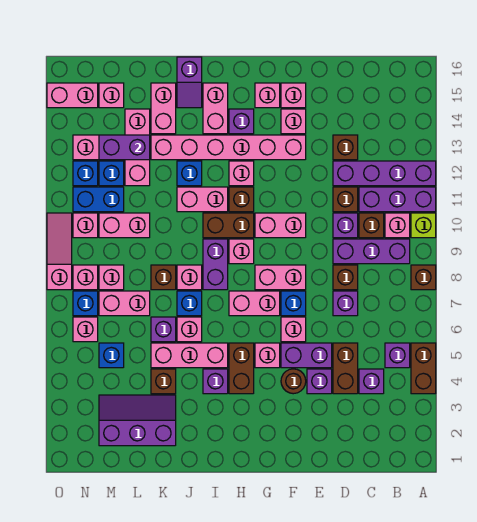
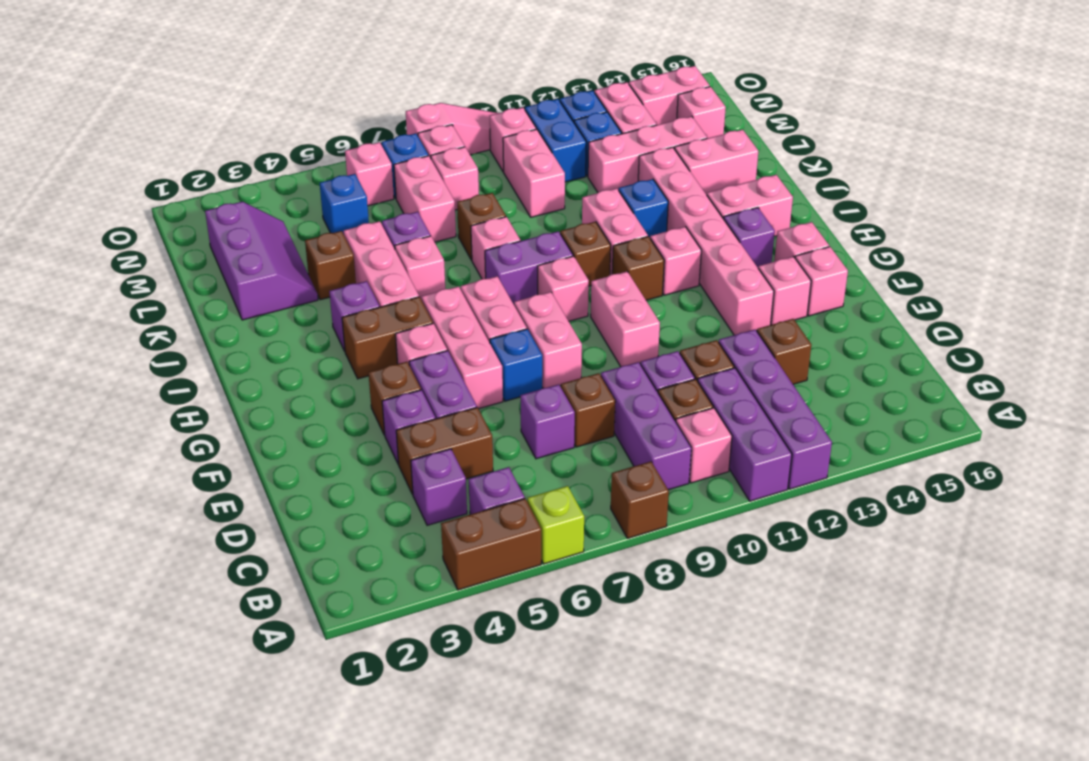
lime 1x1 brick [411,213,436,238] -> lime 1x1 brick moved to [527,486,584,564]
brown 1x1 round brick [281,369,306,394] -> brown 1x1 brick [368,362,421,435]
pink 1x1 brick [281,317,306,342] -> pink 1x3 brick [422,286,503,409]
brown 1x2 brick [203,213,254,238] -> brown 1x1 brick [560,222,611,286]
blue 1x1 brick [177,291,202,316] -> none
purple 1x2 slope [177,57,202,108] -> none
purple 1x2 brick [99,135,150,160] -> none
pink 1x2 brick [47,83,98,108] -> pink 1x2 brick turned to [629,66,710,125]

